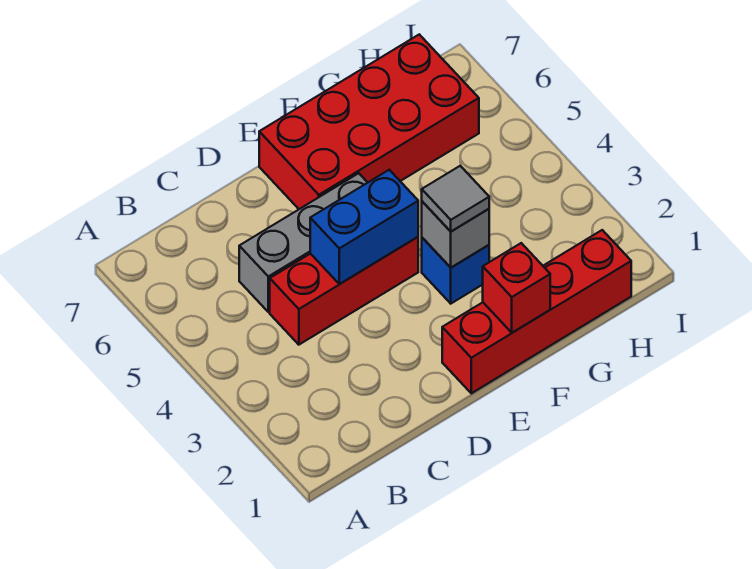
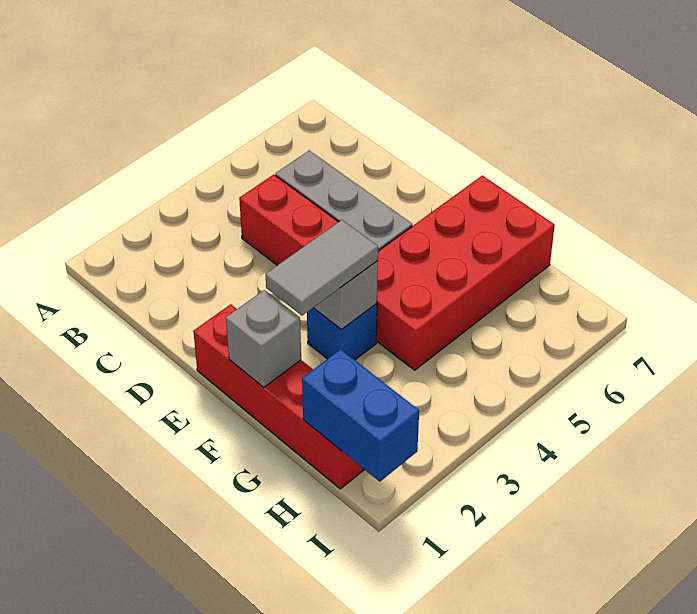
blue 1x2 brick [310,170,418,284] -> blue 1x2 brick moved to [302,349,419,482]
red 2x4 brick [259,34,479,209] -> red 2x4 brick turned to [376,175,555,370]
red 1x1 brick [483,243,550,333] -> grey 1x1 brick [226,290,301,387]
grey 1x1 tile [422,166,489,231] -> grey 1x2 tile [266,220,378,315]

